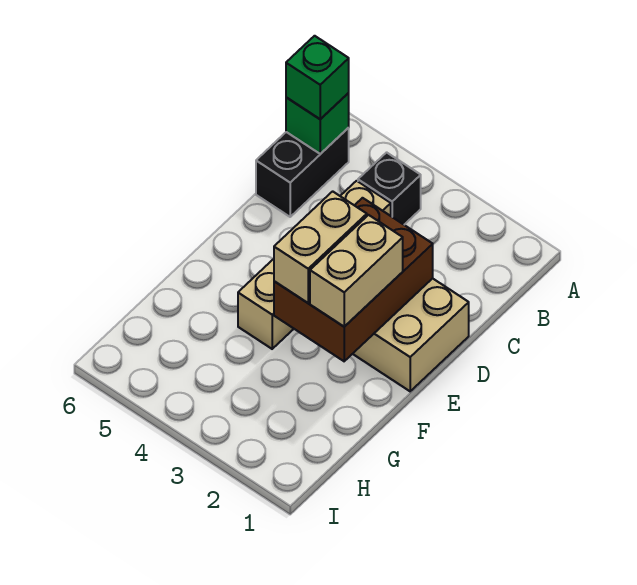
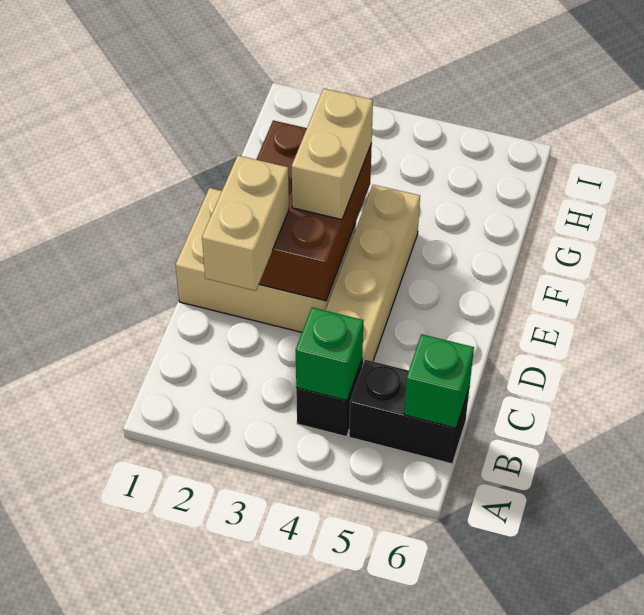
black 1x2 brick [256,128,349,217] -> black 1x2 brick turned to [349,360,469,464]
green 1x1 brick [286,36,349,119] -> green 1x1 brick moved to [296,307,363,400]
tan 1x2 brick [310,215,403,327] -> tan 1x2 brick moved to [202,156,289,291]

